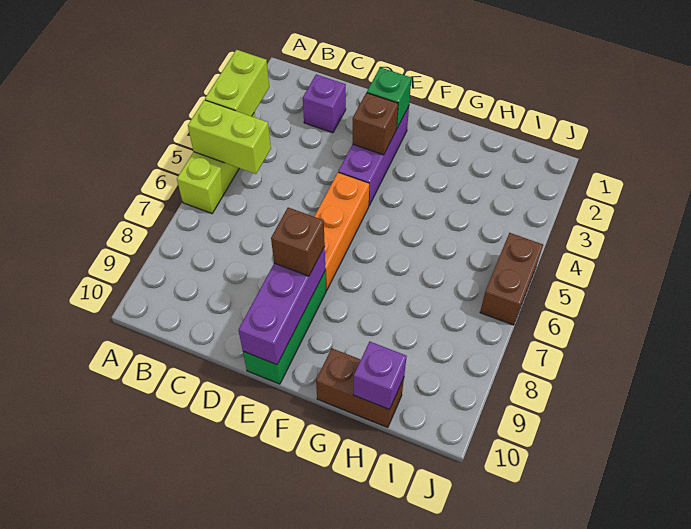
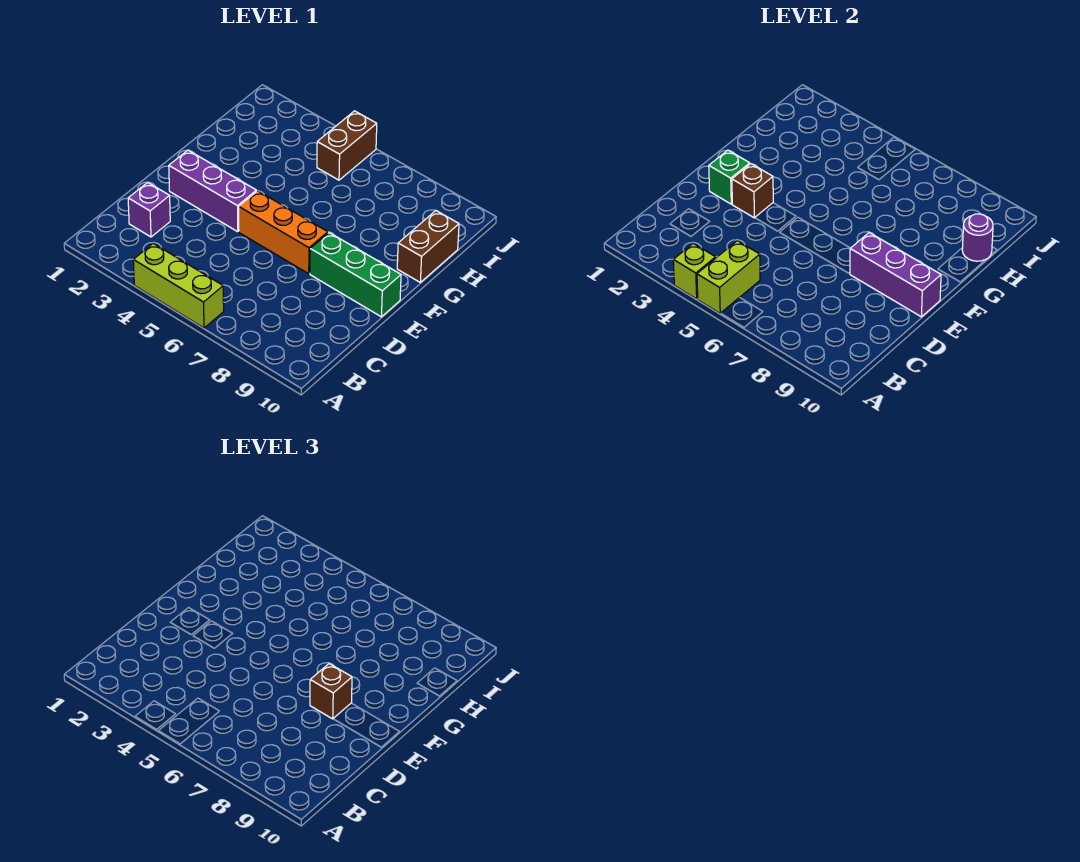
lime 1x2 brick [205,50,269,116] -> lime 1x1 brick [673,244,716,299]
purple 1x1 brick [353,342,407,409] -> purple 1x1 round brick [962,214,993,261]
brown 1x2 brick [480,233,543,325] -> brown 1x2 brick turned to [317,111,377,180]

